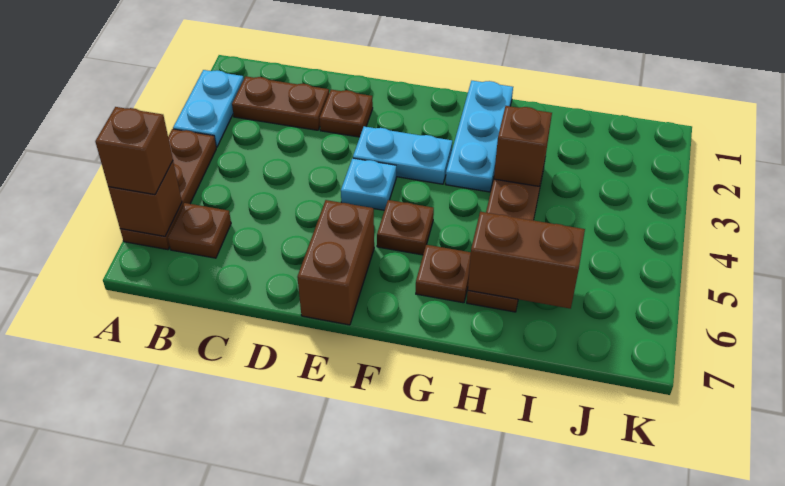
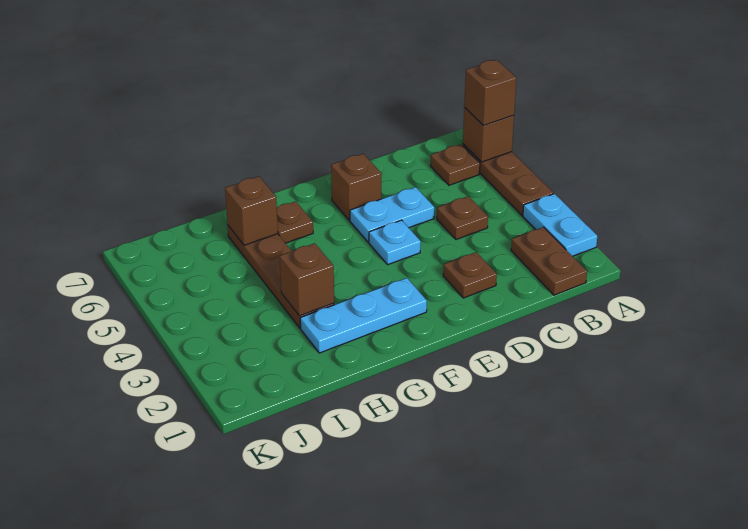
brown 1x2 plate [232,76,329,130] -> brown 1x2 plate turned to [511,227,587,295]
cyan 1x2 plate [353,126,452,184] -> cyan 1x2 plate moved to [350,187,434,242]
brown 1x2 brick [297,200,374,325] -> brown 1x1 brick [331,154,382,221]
brown 1x1 plate [377,200,434,255] -> brown 1x1 plate moved to [437,196,488,240]
cyan 1x3 plate [446,81,513,192] -> cyan 1x3 plate turned to [300,278,427,353]
brown 1x2 brick [468,212,585,309] -> brown 1x1 brick [225,176,278,245]

